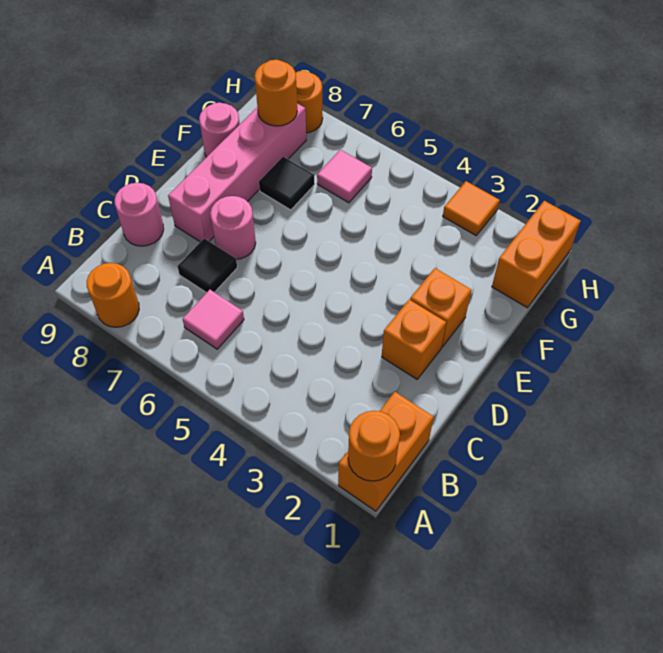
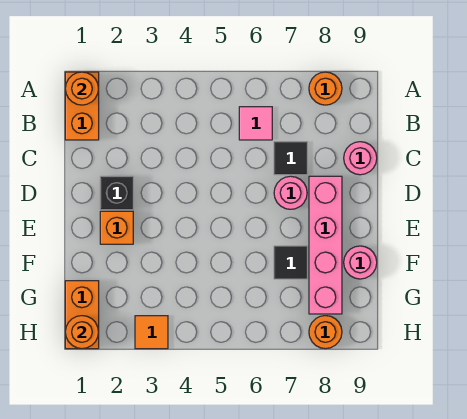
orange 1x1 brick [382,300,446,379] -> black 1x1 brick [100,176,133,210]
pink 1x1 tile [317,150,372,203] -> none
orange 1x1 round brick [255,60,297,126] -> orange 1x1 round brick moved to [65,316,99,349]

